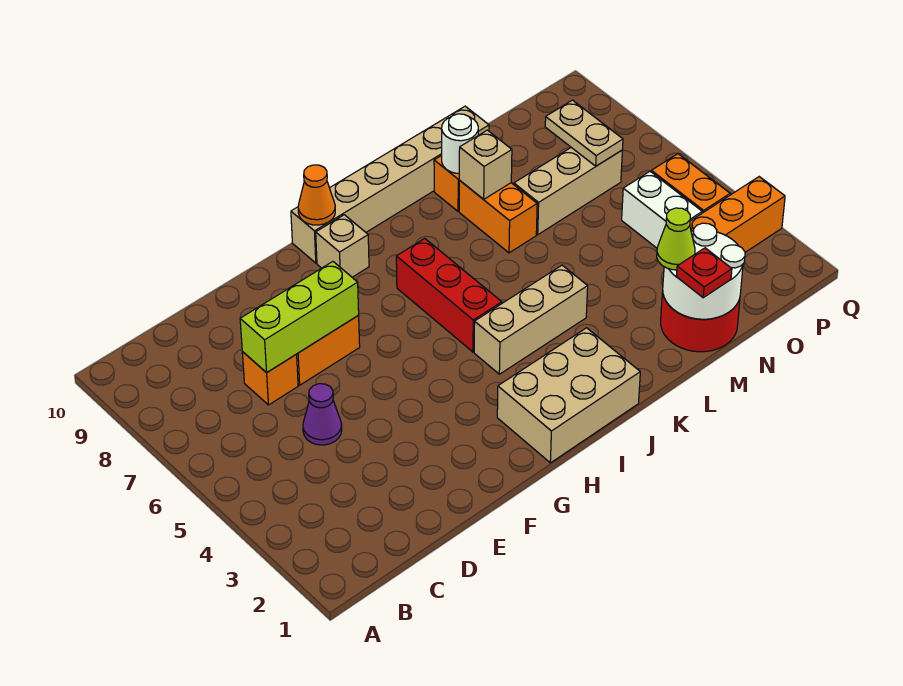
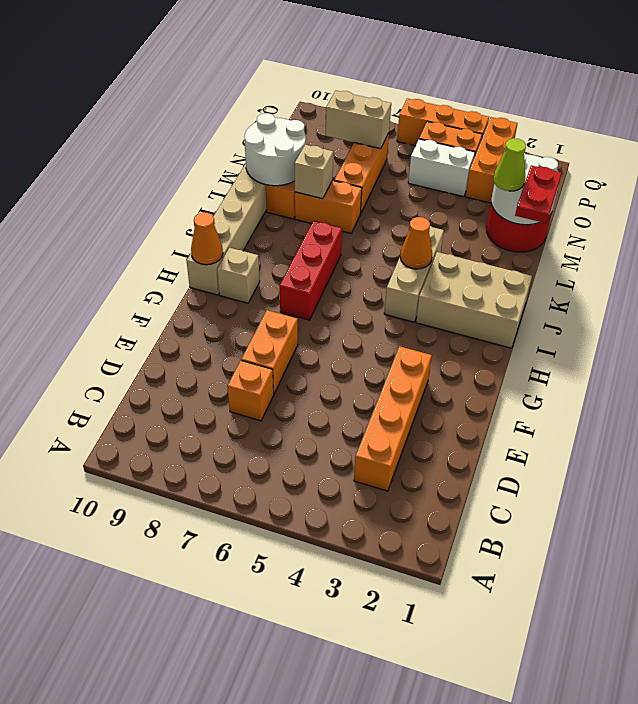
none -> orange 1x4 brick [354,346,432,491]
purple 1x1 cone [303,384,342,445] -> none
lime 1x3 brick [240,262,359,373] -> none
tan 2x3 brick [497,328,640,463] -> tan 2x3 brick turned to [416,252,532,348]
red 1x3 brick [396,238,502,352] -> red 1x3 brick turned to [280,221,342,320]
none -> orange 1x1 cone [400,217,432,269]
white 1x1 round brick [442,114,478,173] -> white 2x2 round brick [244,113,306,186]
red 1x1 plate [676,248,732,298] -> red 1x2 plate [515,165,561,223]
tan 1x3 brick [514,148,622,235] -> orange 1x3 brick [334,133,389,214]
tan 1x2 plate [545,100,623,166] -> tan 1x2 brick [326,91,391,149]
none -> orange 1x3 brick [397,98,489,146]

